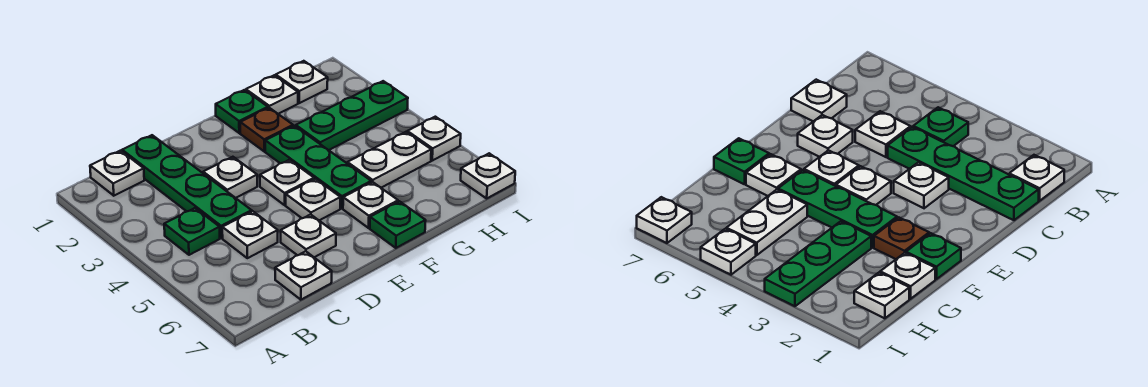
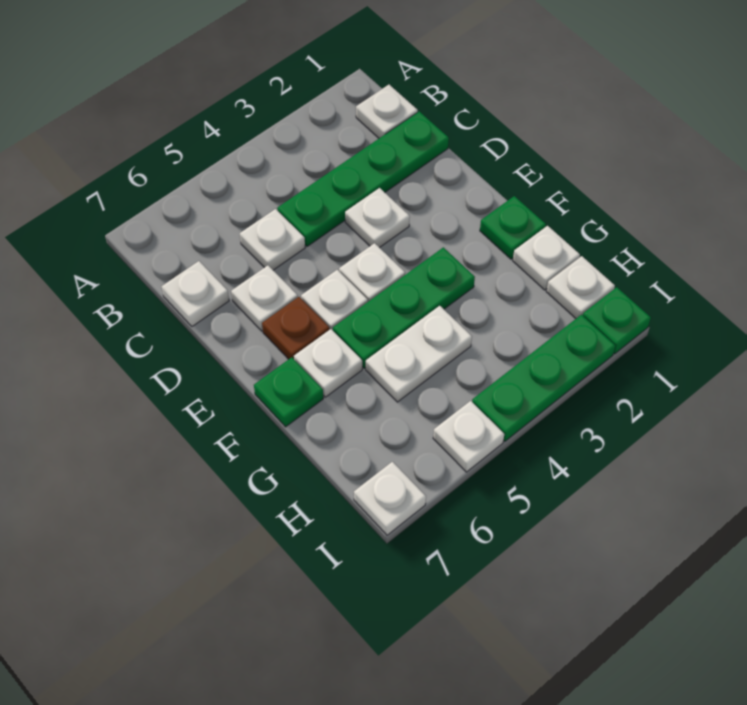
green 1x1 plate [164,208,220,255] -> green 1x1 plate moved to [583,287,651,354]
brown 1x1 plate [240,108,293,151] -> brown 1x1 plate moved to [262,297,330,359]
green 1x3 plate [296,81,408,150] -> green 1x3 plate turned to [472,315,615,441]
white 1x2 plate [347,132,431,188] -> white 1x2 plate turned to [366,306,472,402]

